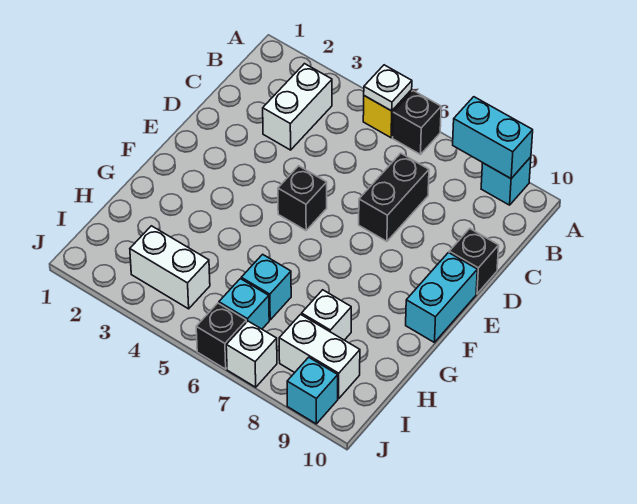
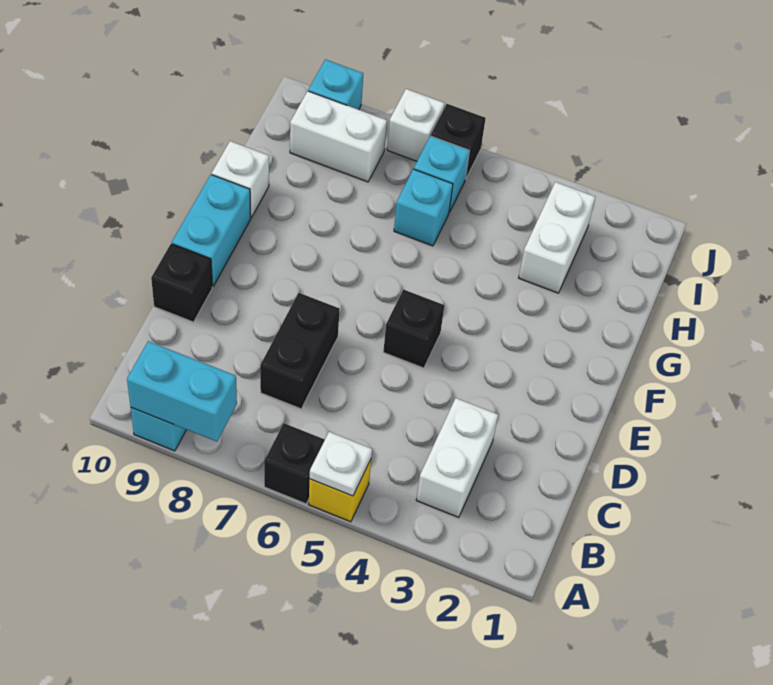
white 1x1 brick [302,290,351,340] -> white 1x1 brick moved to [212,141,269,218]
white 1x2 brick [130,226,210,309] -> white 1x2 brick turned to [519,182,595,293]

